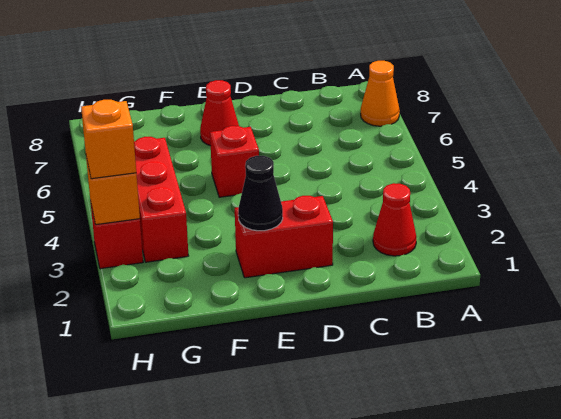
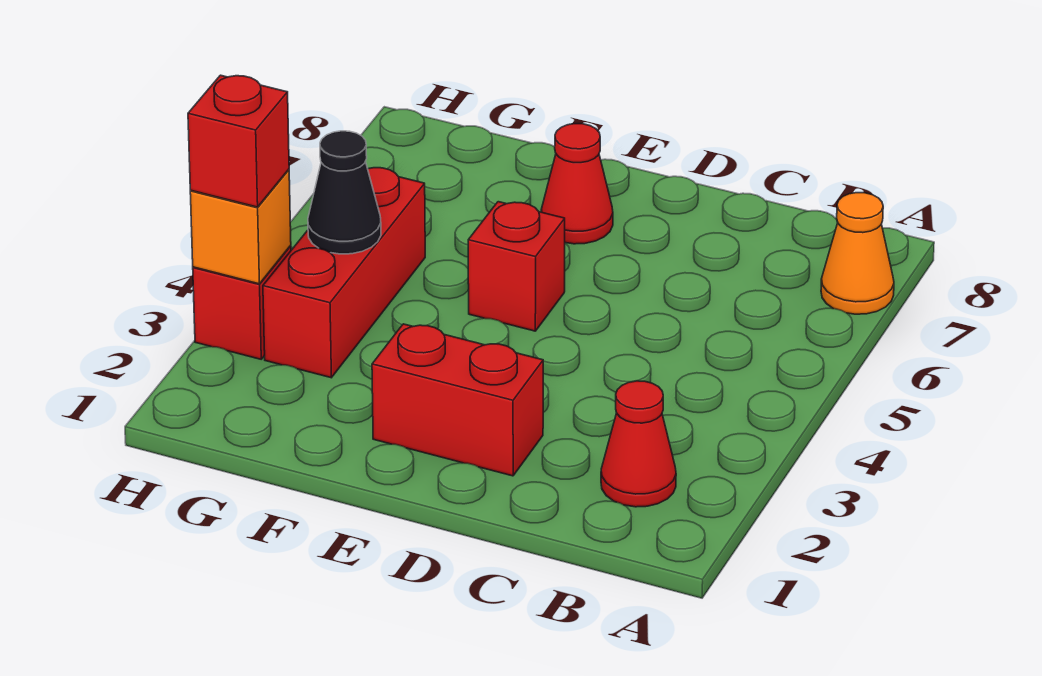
black 1x1 cone [238,156,283,231] -> black 1x1 cone moved to [308,131,381,254]
orange 1x1 brick [81,100,136,179] -> red 1x1 brick [188,75,289,207]

